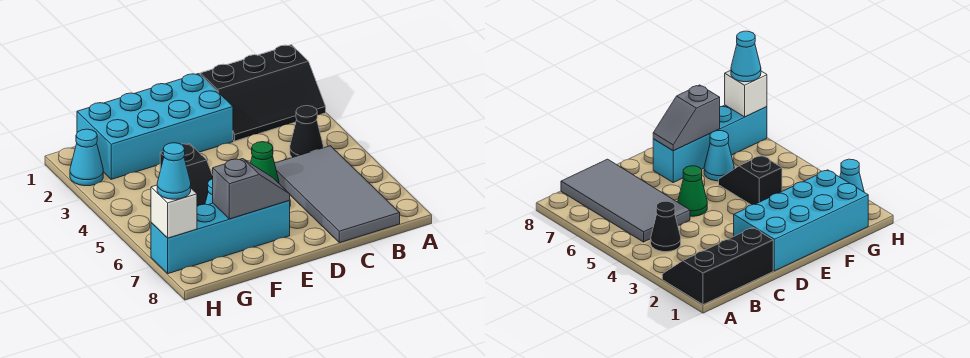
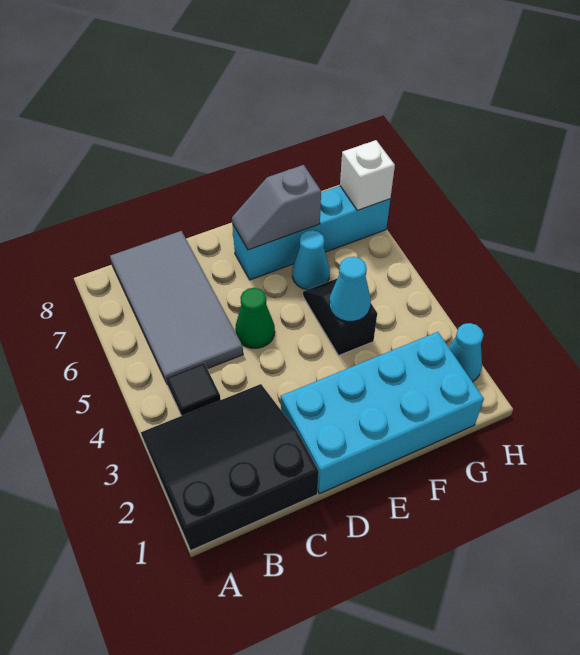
black 2x3 slope [200,45,326,141] -> black 3x3 slope [141,384,319,551]
black 1x1 cone [290,106,323,158] -> black 1x1 tile [166,363,221,416]
cyan 1x1 cone [157,143,191,199] -> cyan 1x1 cone moved to [329,257,371,321]

